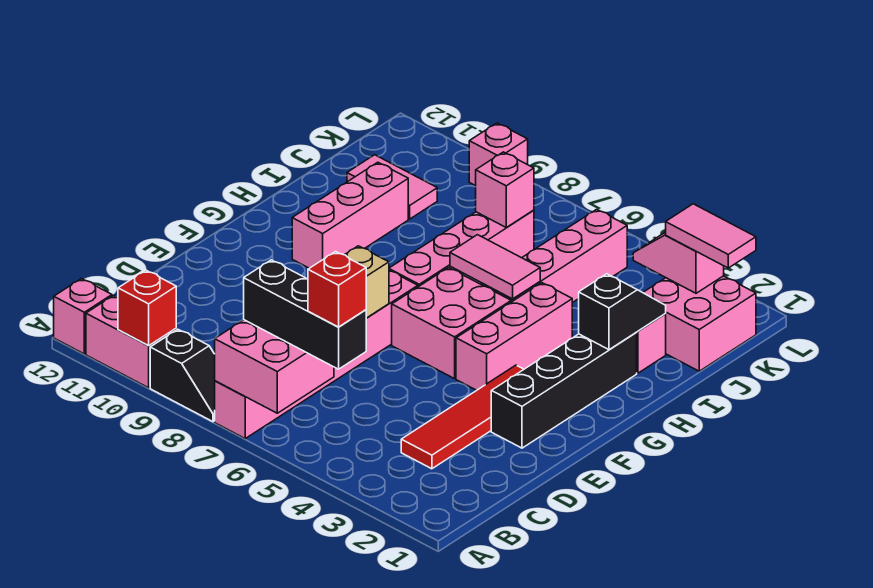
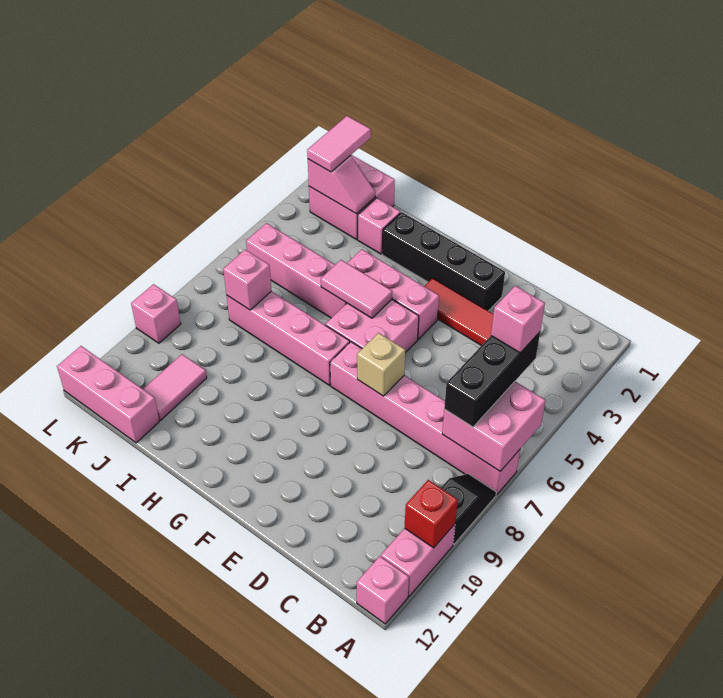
red 1x1 brick [308,252,366,327] -> pink 1x1 brick [491,286,545,353]
pink 1x3 brick [292,162,408,268] -> pink 1x3 brick moved to [57,346,160,443]
black 1x2 slope [579,274,666,350] -> none
pink 1x2 tile [450,235,540,299] -> pink 1x2 tile turned to [321,260,392,318]
pink 1x2 slope [633,232,724,293] -> pink 1x2 slope turned to [308,155,375,214]

